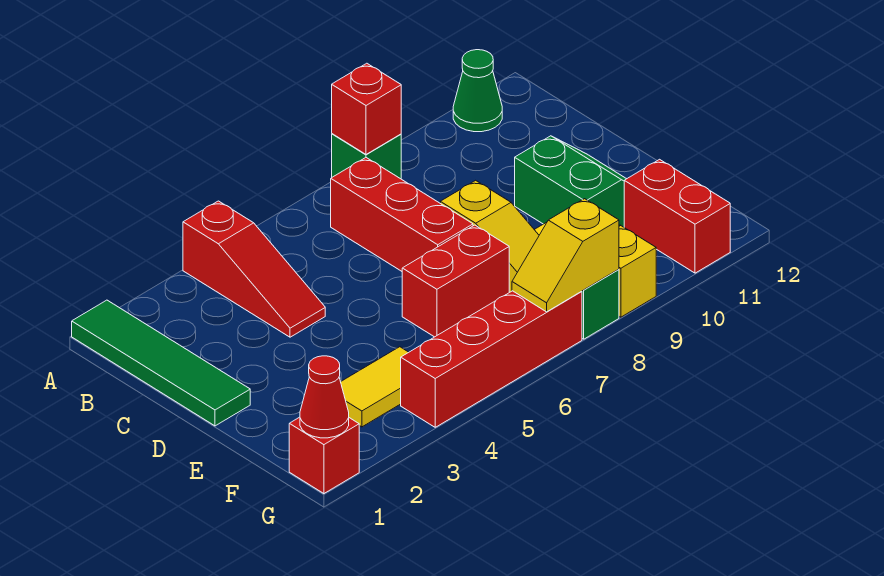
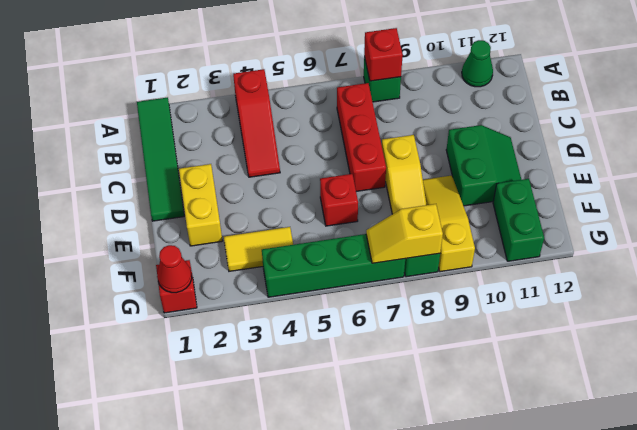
none -> yellow 1x2 brick [179,164,222,246]
red 1x2 brick [402,225,509,337] -> red 1x1 brick [320,174,358,226]
red 1x2 brick [624,159,730,273] -> green 1x2 brick [493,178,544,261]
red 1x4 brick [401,291,582,427] -> green 1x4 brick [262,234,405,297]

